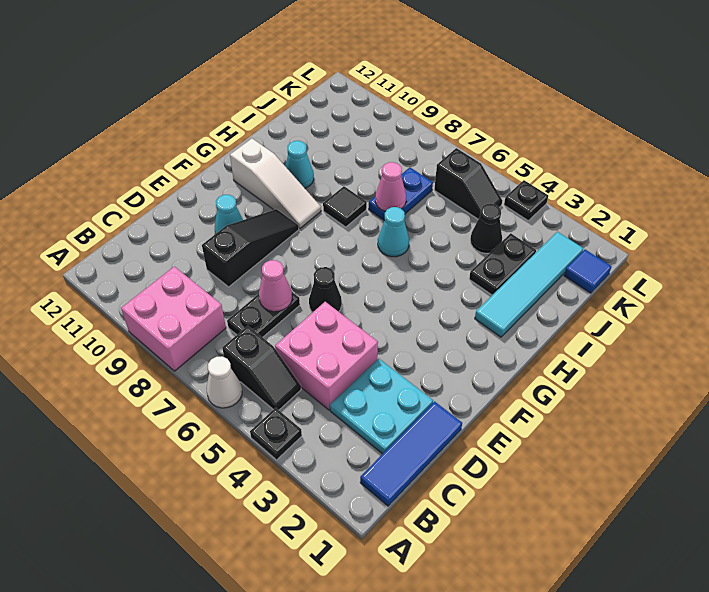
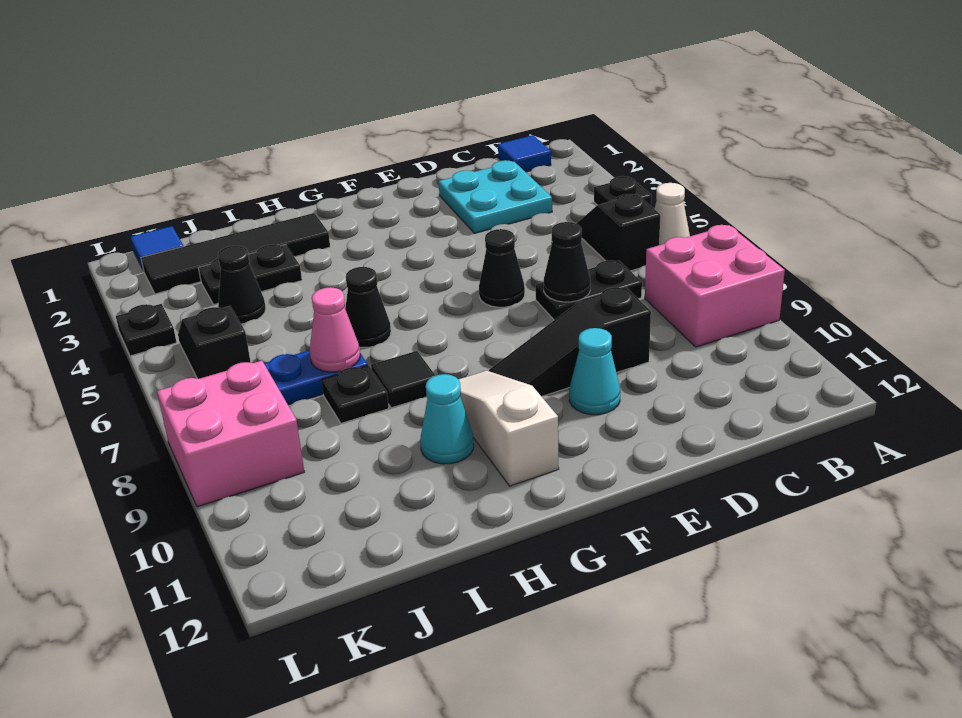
blue 1x3 tile [360,402,462,506] -> blue 1x1 tile [498,135,551,172]
pink 2x2 brick [275,302,378,410] -> pink 2x2 brick moved to [157,361,304,507]
pink 1x1 cone [259,260,292,312] -> black 1x1 cone [544,222,590,302]
cyan 1x4 tile [475,232,583,337] -> black 1x4 tile [141,213,330,294]
cyan 1x1 cone [378,207,409,257] -> black 1x1 cone [345,267,391,347]
none -> black 1x1 plate [321,365,389,423]

